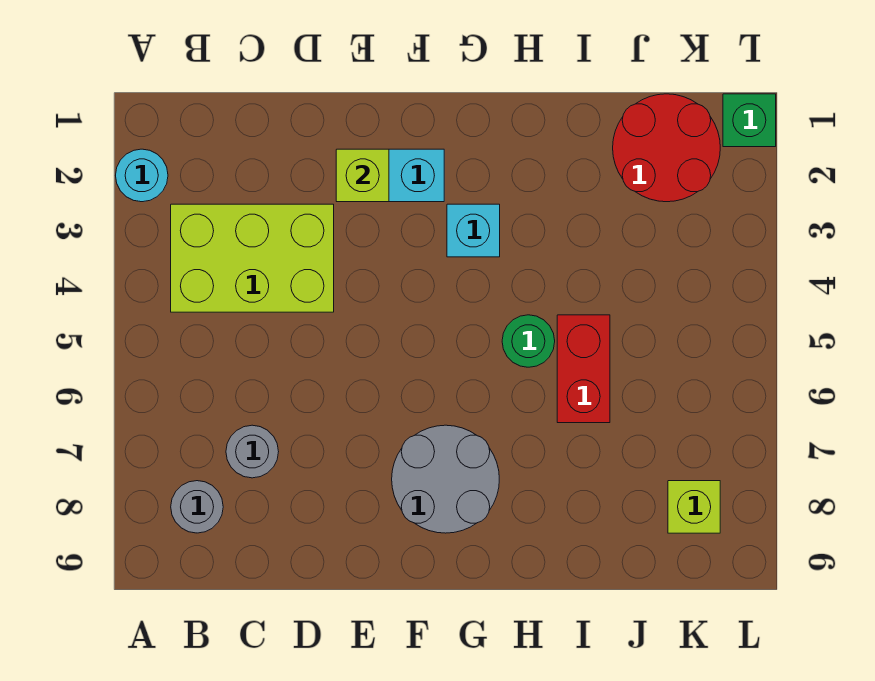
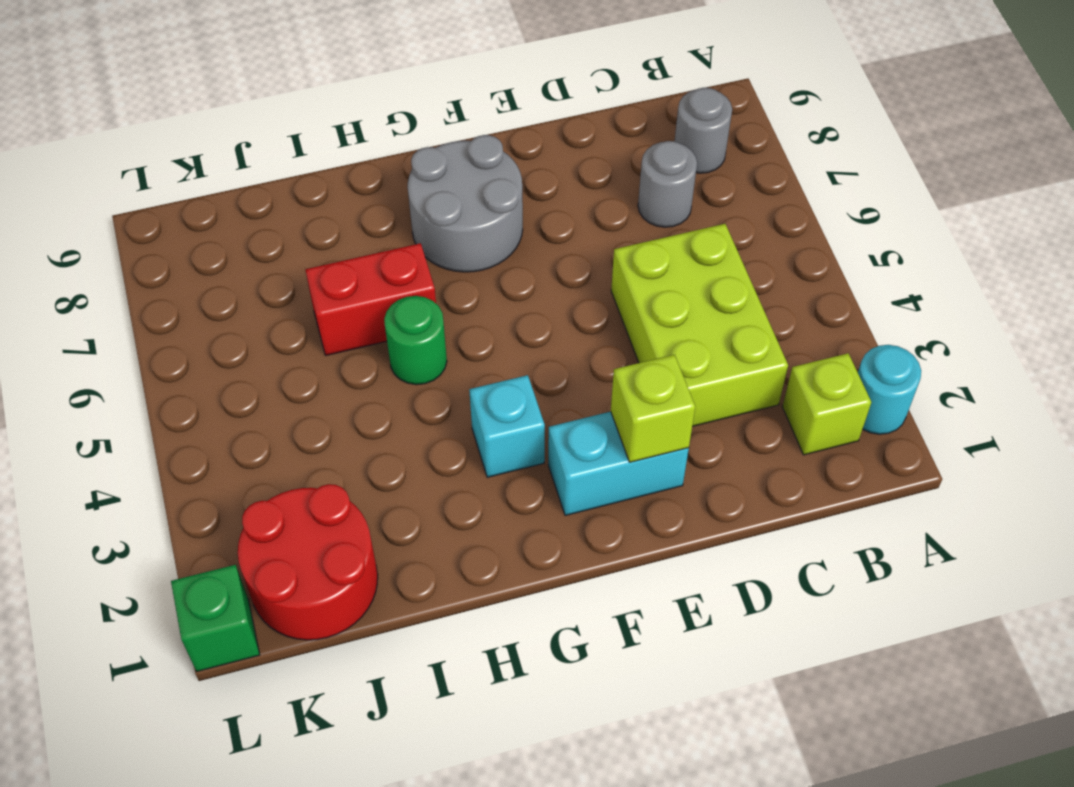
lime 2x3 brick [171,204,334,312] -> lime 2x3 brick turned to [611,224,788,426]
red 1x2 brick [557,315,610,423] -> red 1x2 brick turned to [305,243,436,355]
lime 1x1 brick [668,481,720,533] -> lime 1x1 brick moved to [782,353,871,455]

